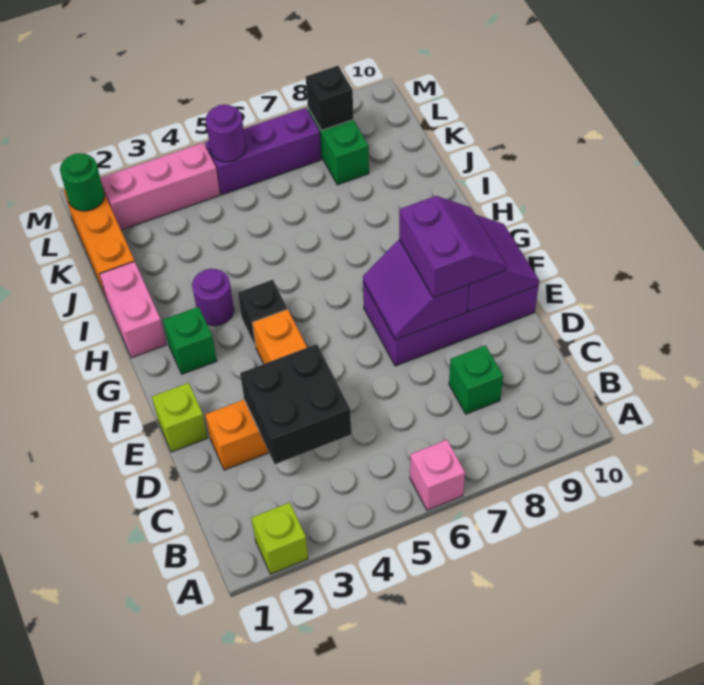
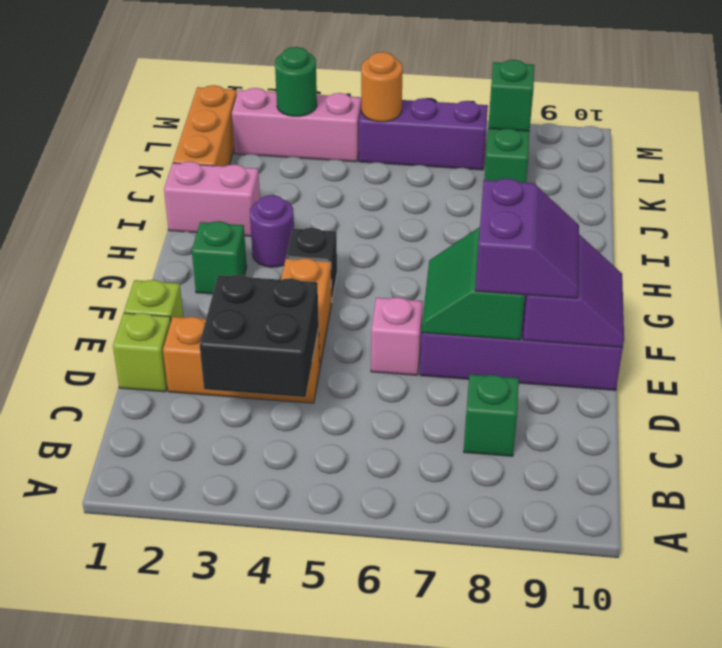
lime 1x1 brick [252,502,308,574] -> lime 1x1 brick moved to [113,313,171,392]
pink 1x1 brick [410,440,465,510] -> pink 1x1 brick moved to [371,297,423,375]
purple 2x2 slope [363,239,469,340] -> green 2x2 slope [422,227,525,340]
pink 1x2 brick [99,261,166,358] -> pink 1x2 brick turned to [164,162,260,236]
green 1x1 round brick [60,153,104,211] -> green 1x1 round brick moved to [275,47,317,116]
purple 1x1 round brick [206,104,246,162] -> orange 1x1 round brick [361,52,403,122]
black 1x1 brick [306,66,353,130] -> green 1x1 brick [488,60,535,131]

